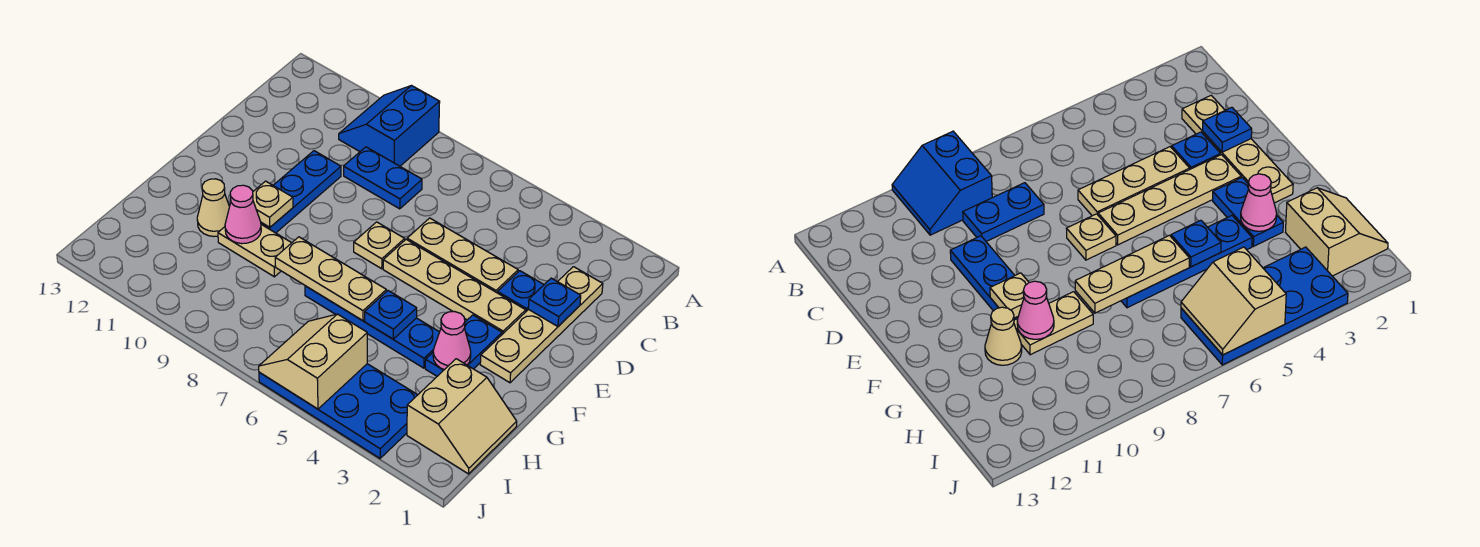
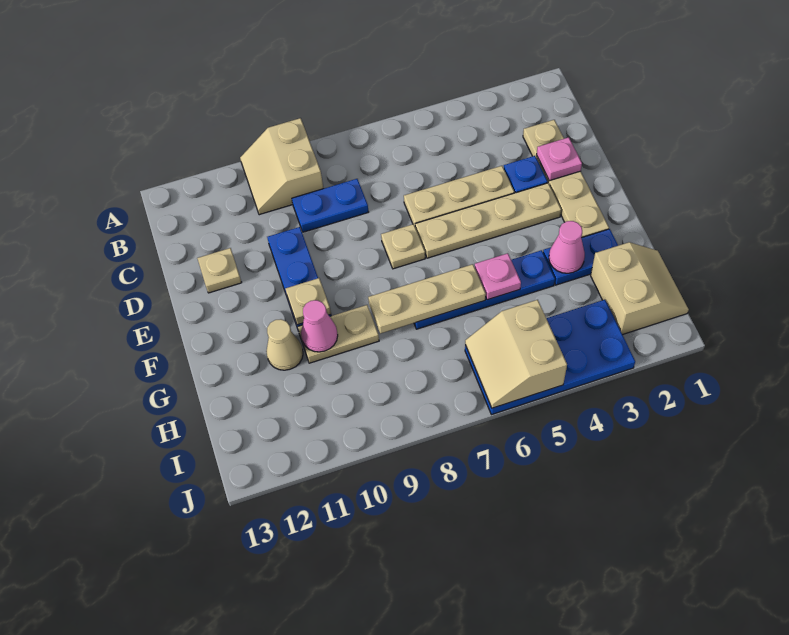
blue 2x2 slope [339,86,440,166] -> tan 2x2 slope [240,118,324,215]
blue 1x1 plate [528,278,581,326] -> pink 1x1 plate [537,137,582,181]
none -> tan 1x1 plate [197,248,242,293]
blue 1x2 plate [425,315,502,376] -> blue 1x2 plate turned to [543,229,618,285]
blue 1x1 plate [365,291,417,339] -> pink 1x1 plate [475,253,521,300]

